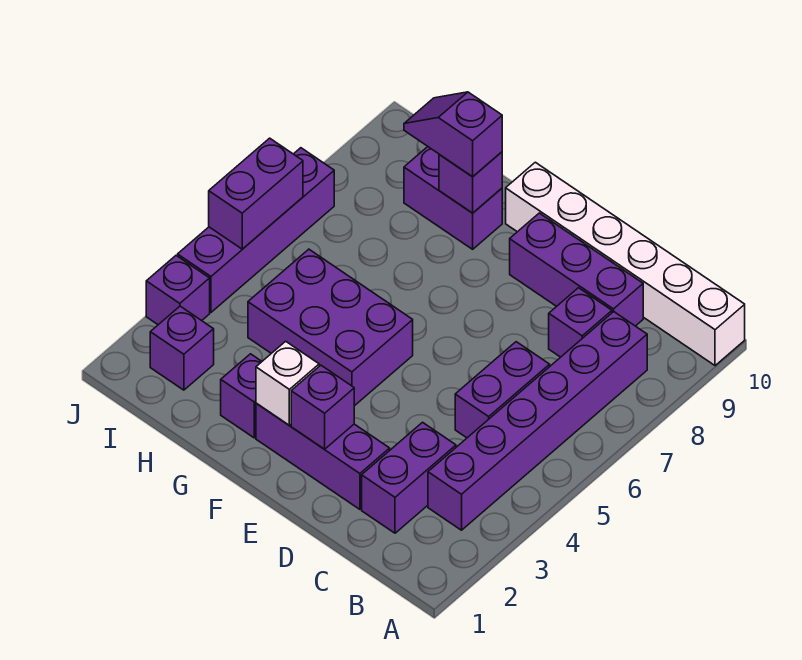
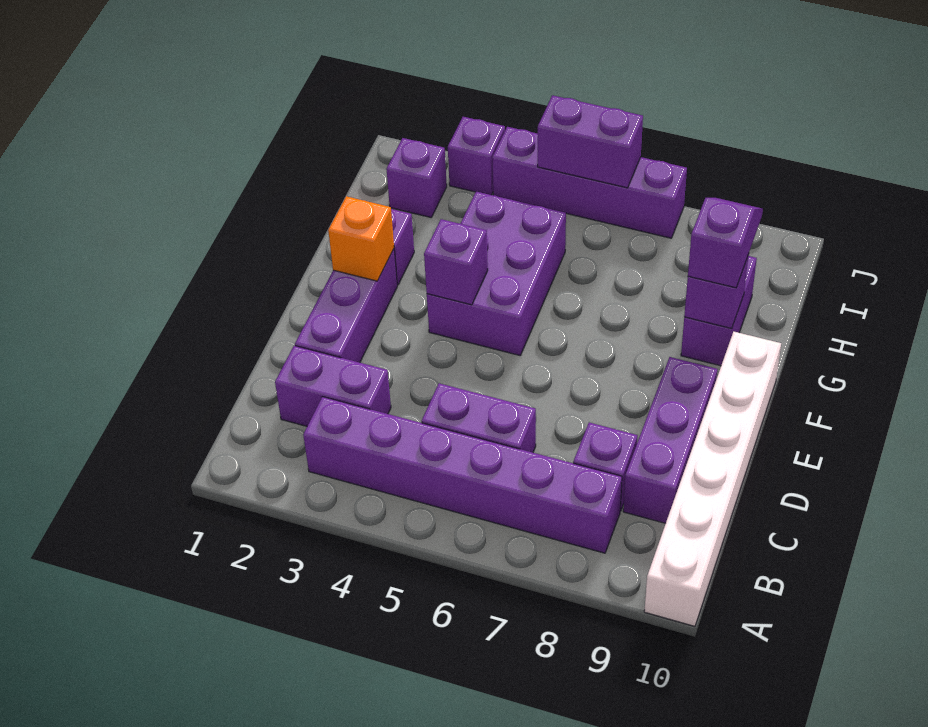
purple 1x1 brick [291,365,354,449] -> purple 1x1 brick moved to [424,219,488,305]
white 1x1 brick [256,341,319,425] -> orange 1x1 brick [328,196,394,281]

